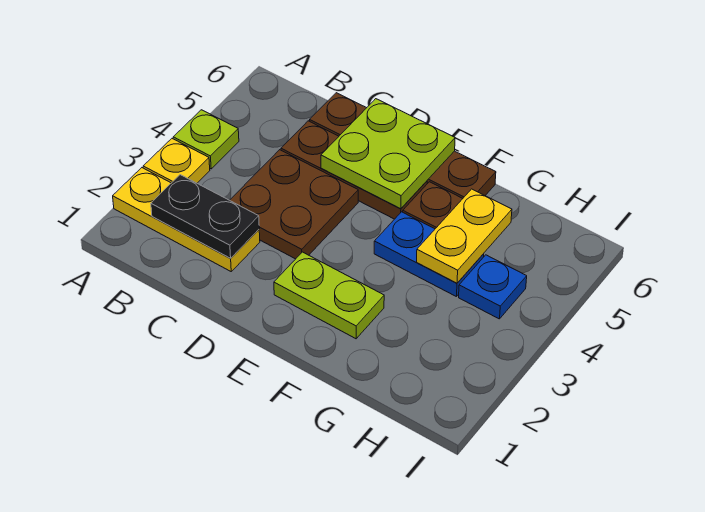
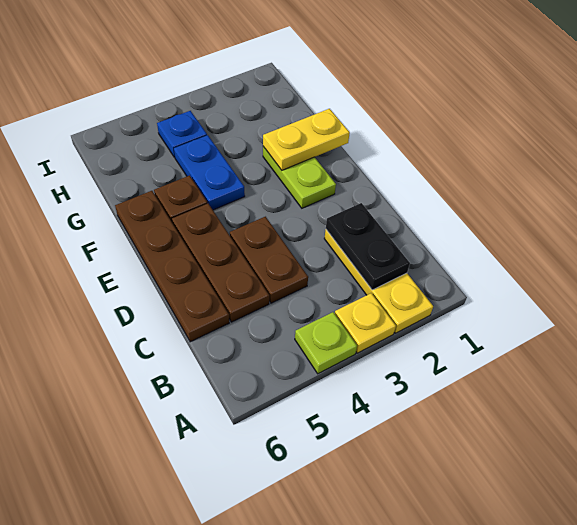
brown 2x2 plate [230,150,358,259] -> brown 1x2 plate [230,217,308,303]
lime 2x2 plate [321,99,455,209] -> none
yellow 1x2 plate [417,189,512,283] -> yellow 1x2 plate moved to [263,109,350,170]

